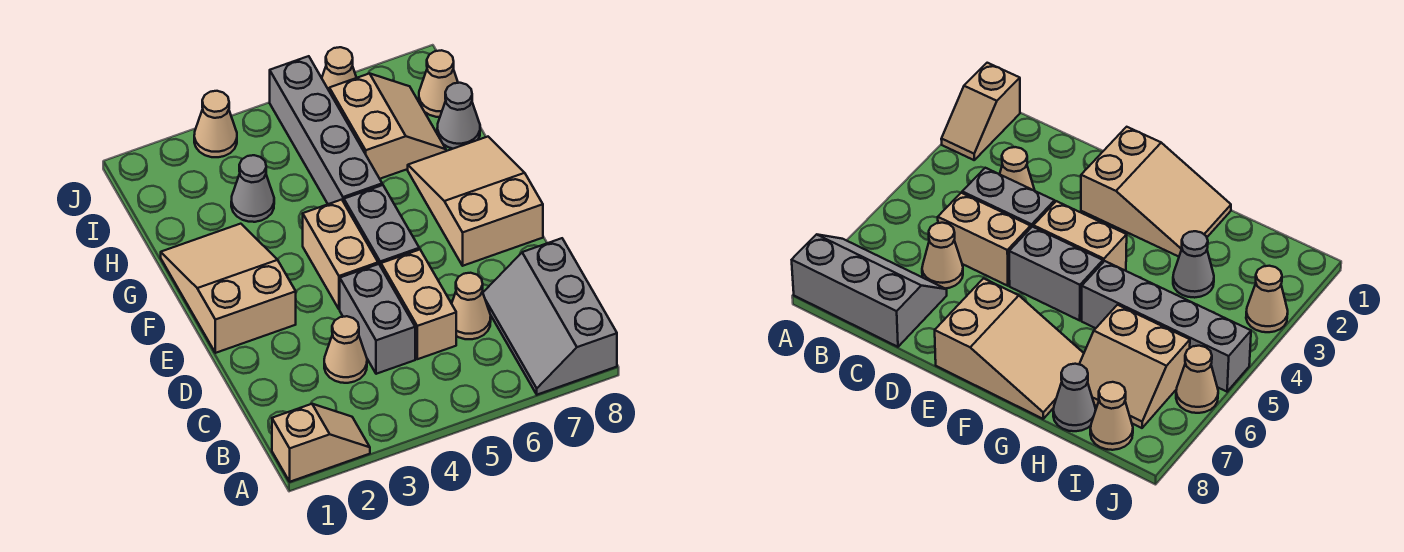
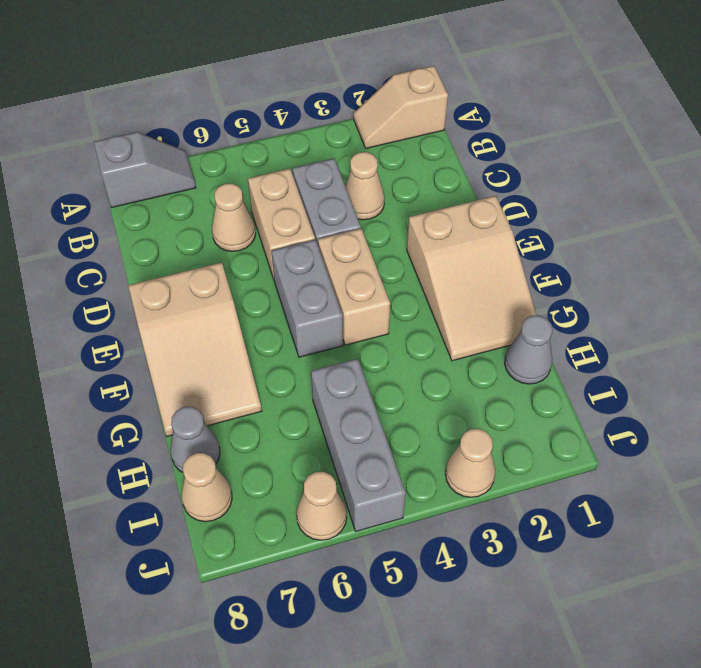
grey 2x3 slope [483,238,617,395] -> grey 1x2 slope [94,132,196,208]
grey 1x4 brick [270,56,382,204] -> grey 1x3 brick [311,359,406,531]
grey 1x1 cone [231,155,274,222] -> grey 1x1 cone moved to [505,315,553,384]
tan 2x2 slope [329,73,446,179] -> none

